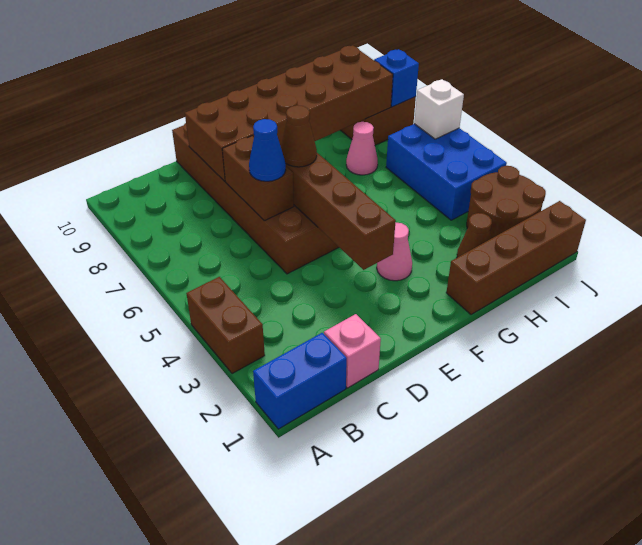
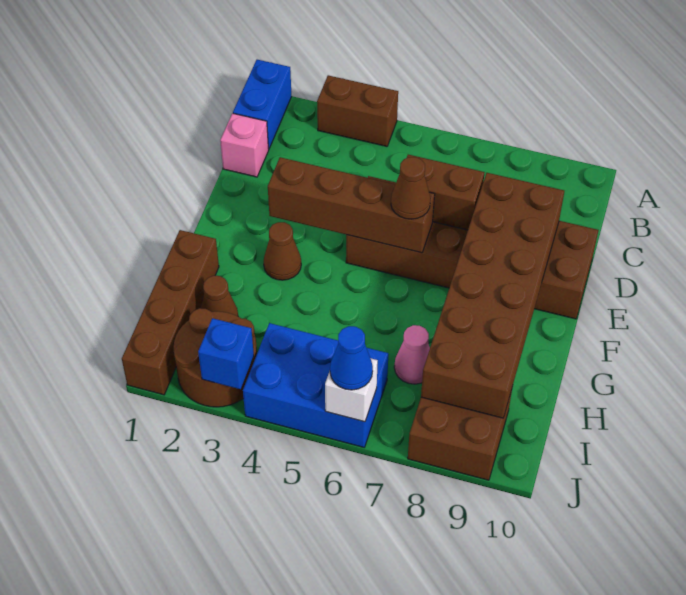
blue 1x1 cone [249,119,286,181] -> blue 1x1 cone moved to [330,326,373,390]
pink 1x1 cone [377,222,412,281] -> brown 1x1 cone [264,222,301,280]
blue 1x1 brick [374,49,419,107] -> blue 1x1 brick moved to [198,318,254,389]

